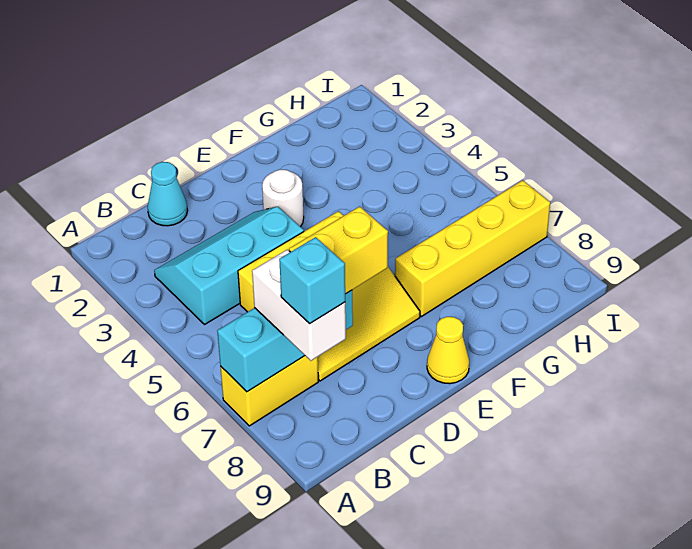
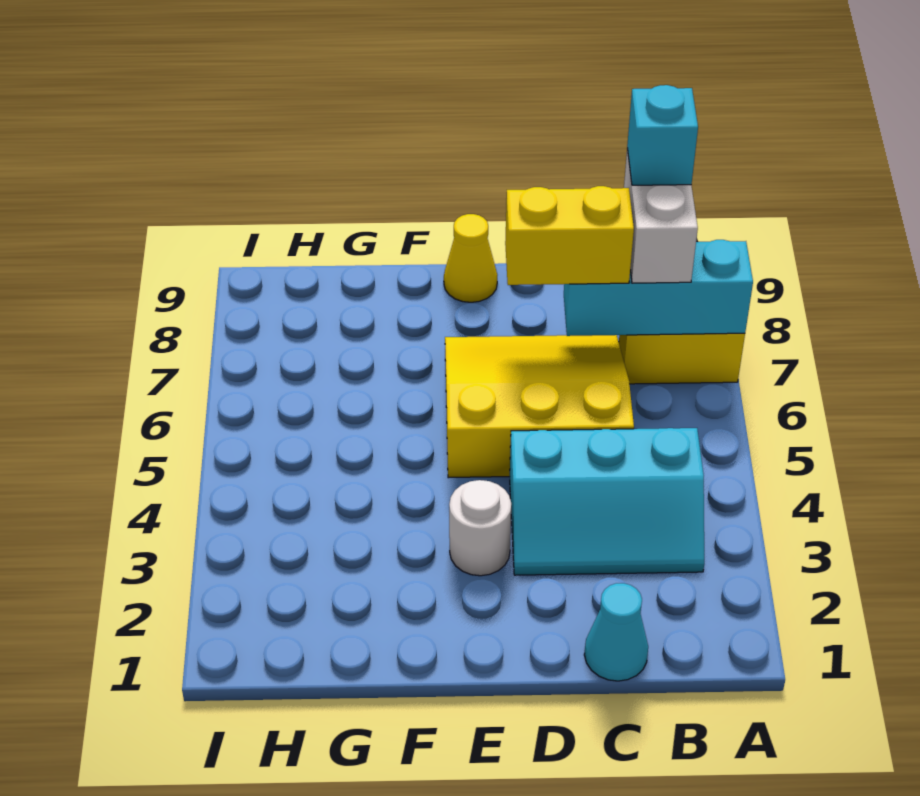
yellow 1x4 brick [395,180,550,316] -> none

